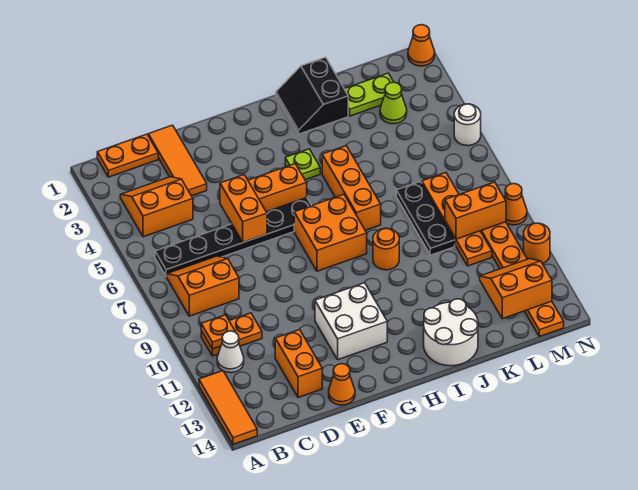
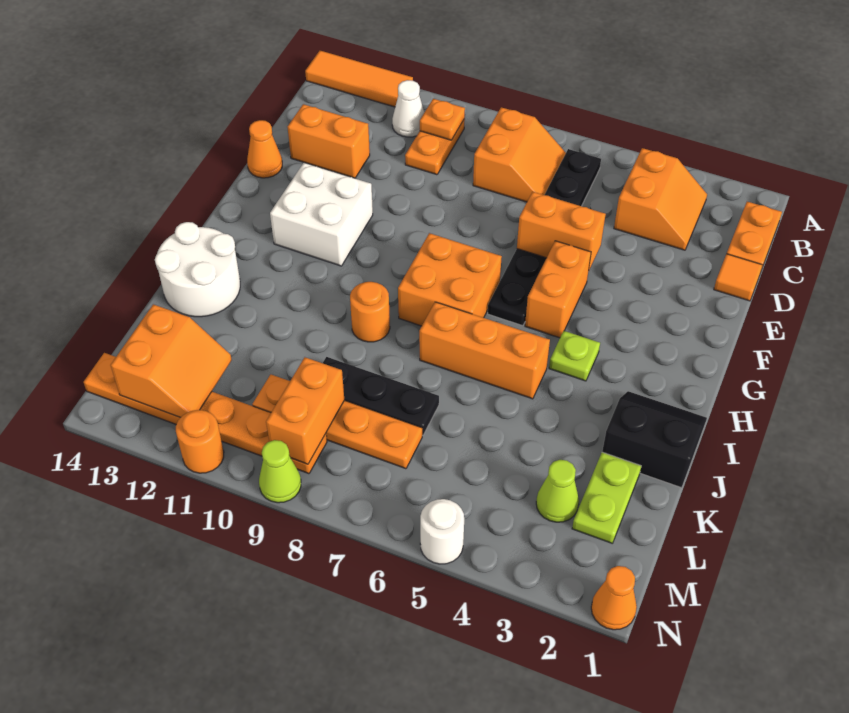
orange 1x3 tile [148,125,207,196] -> orange 1x1 tile [714,254,763,301]
orange 1x1 cone [504,184,527,225] -> lime 1x1 cone [259,440,301,503]

